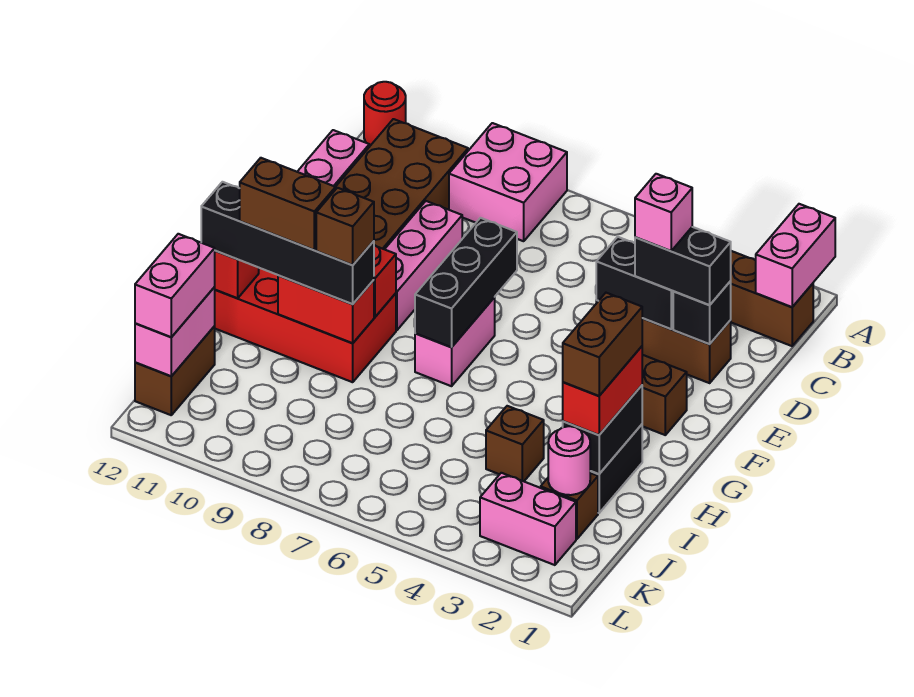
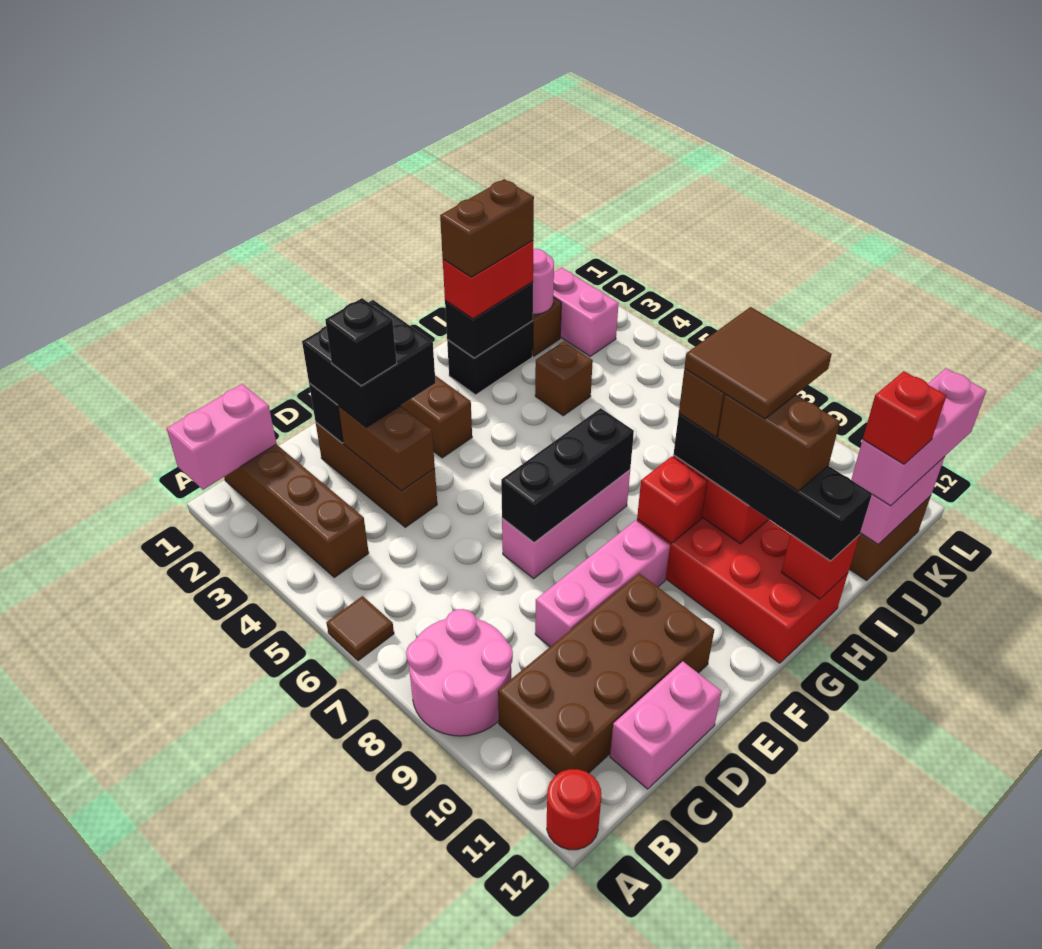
none -> brown 1x1 tile [326,596,394,661]
pink 2x2 brick [449,123,567,241] -> pink 2x2 round brick [406,609,513,736]
black 1x2 brick [635,227,731,305] -> black 2x2 brick [302,300,436,427]
black 1x2 brick [596,237,673,329] -> brown 1x2 brick [338,406,435,491]
pink 1x1 brick [635,174,692,251] -> black 1x1 brick [325,298,397,386]
pink 1x2 brick [415,297,495,386] -> pink 1x3 brick [502,470,630,579]
none -> brown 2x2 tile [685,307,832,419]
pink 1x2 brick [135,234,215,337] -> pink 1x3 brick [851,368,986,506]
none -> red 1x1 brick [863,371,947,464]

